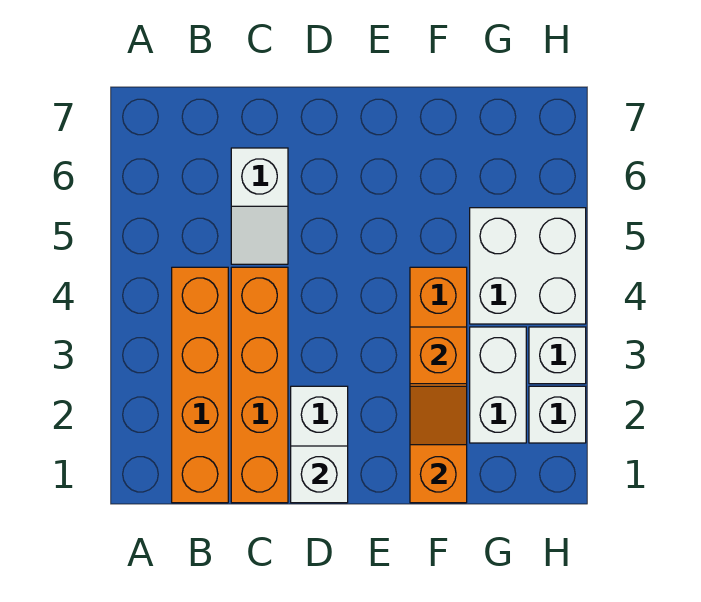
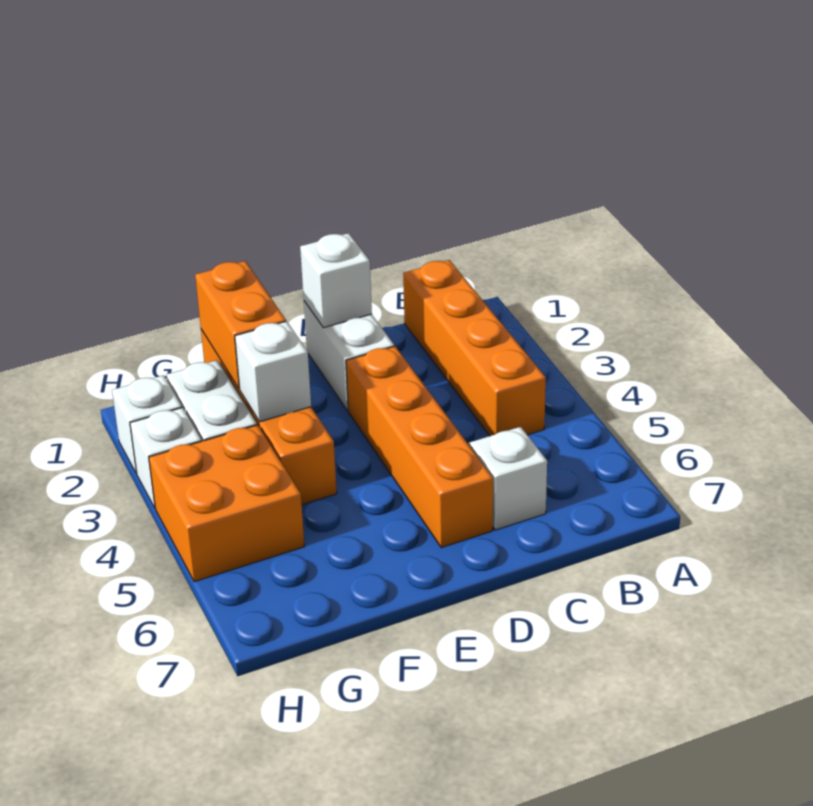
orange 1x4 brick [231,267,288,503] -> orange 1x4 brick moved to [346,346,493,548]
orange 1x2 slope [410,386,467,503] -> orange 1x2 brick [195,261,286,389]
orange 1x1 brick [410,327,467,384] -> white 1x1 brick [235,321,311,422]
white 2x2 brick [470,208,586,324] -> orange 2x2 brick [149,425,305,582]

